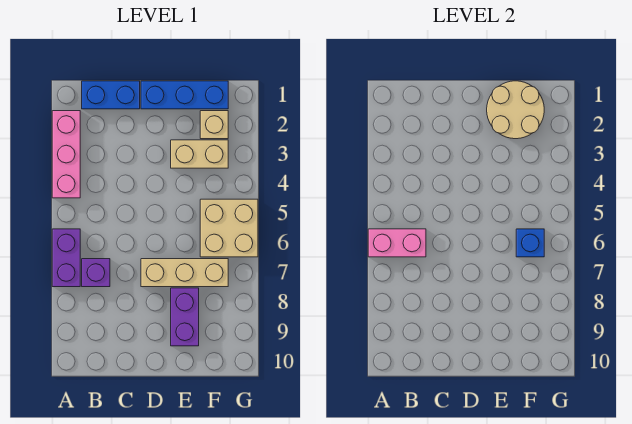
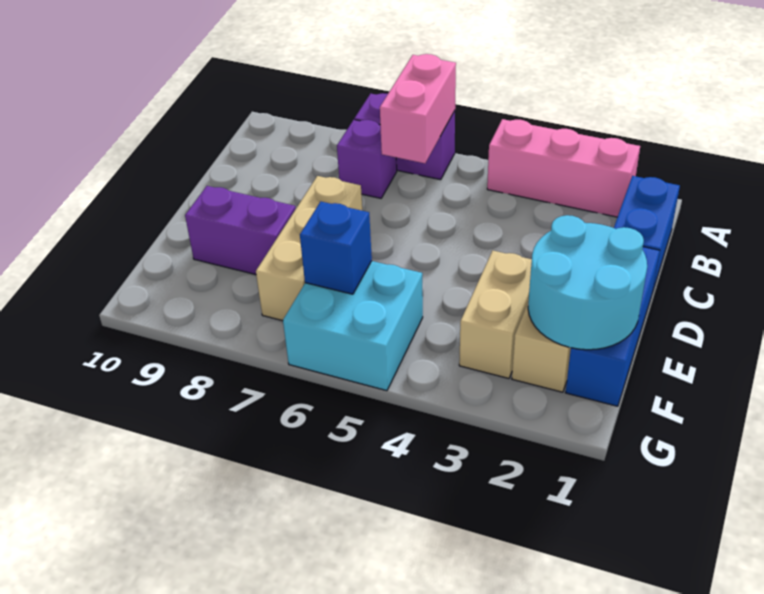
tan 2x2 round brick [487,81,544,139] -> cyan 2x2 round brick [528,215,647,350]
tan 2x2 brick [200,199,258,257] -> cyan 2x2 brick [283,261,423,391]

